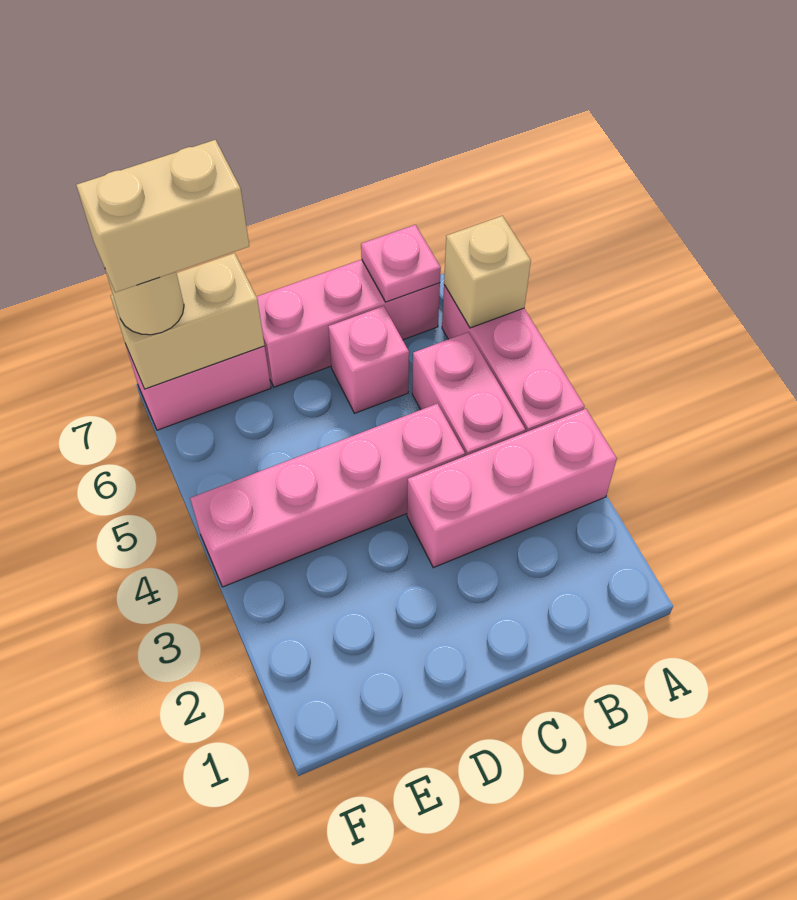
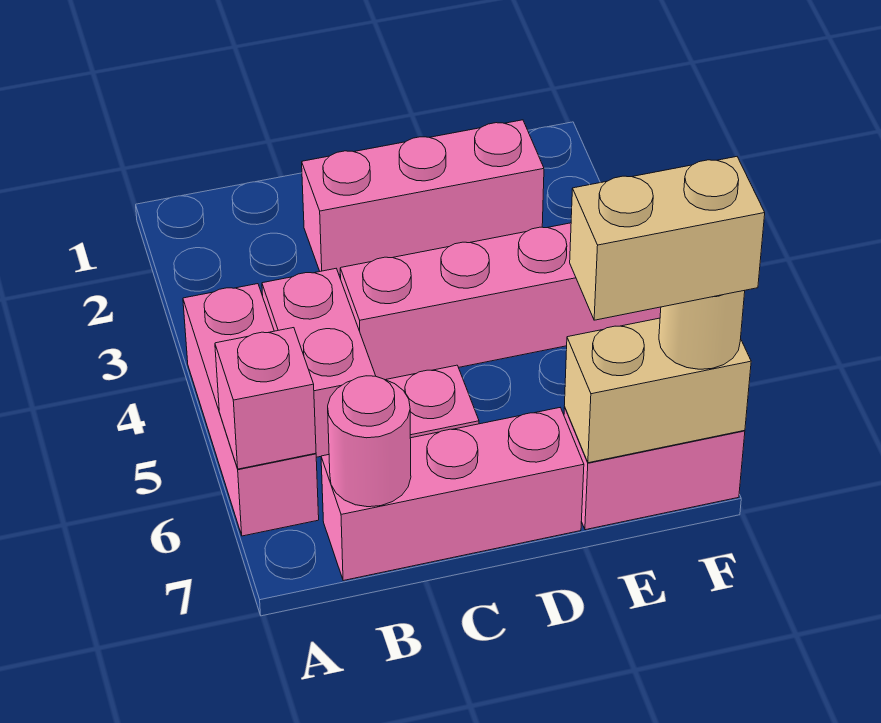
pink 1x3 brick [407,409,617,568] -> pink 1x3 brick moved to [302,120,544,274]
tan 1x1 brick [444,216,531,328] -> pink 1x1 brick [215,328,316,469]
pink 1x1 plate [361,225,441,302] -> pink 1x1 round brick [328,376,411,507]

